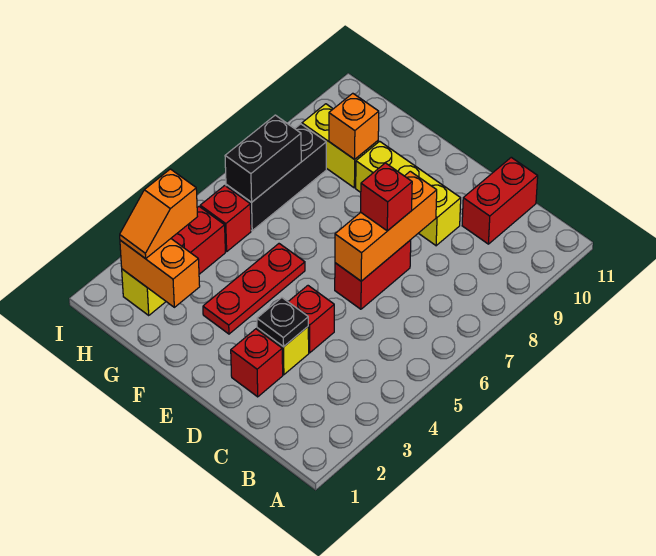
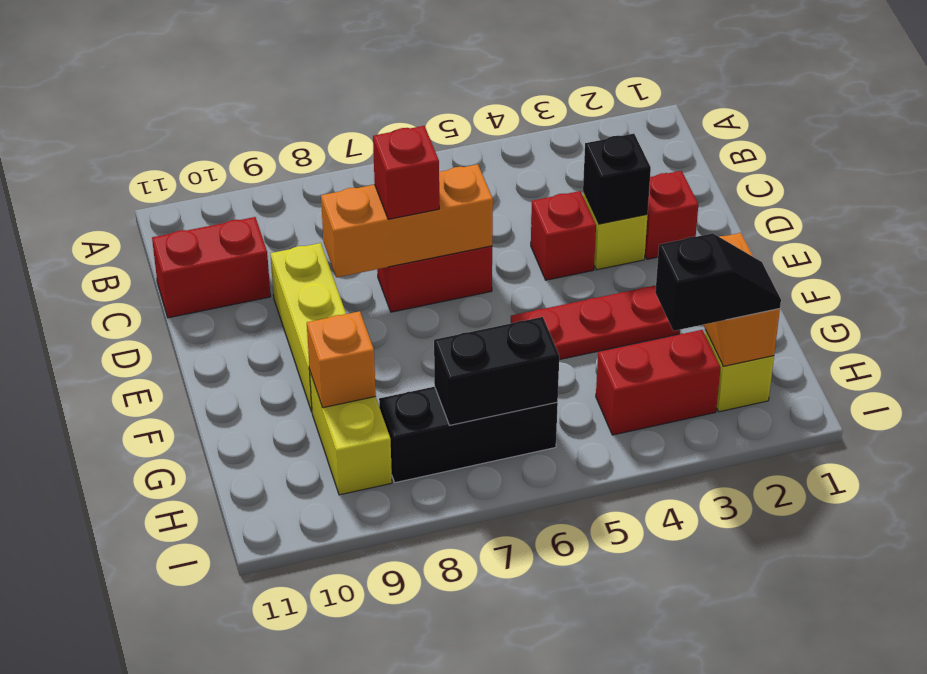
black 1x1 plate [257,298,308,347] -> black 1x1 brick [583,134,651,224]
orange 1x2 slope [120,169,197,259] -> black 1x2 slope [655,233,781,331]
red 1x1 brick [200,186,251,252] -> none

